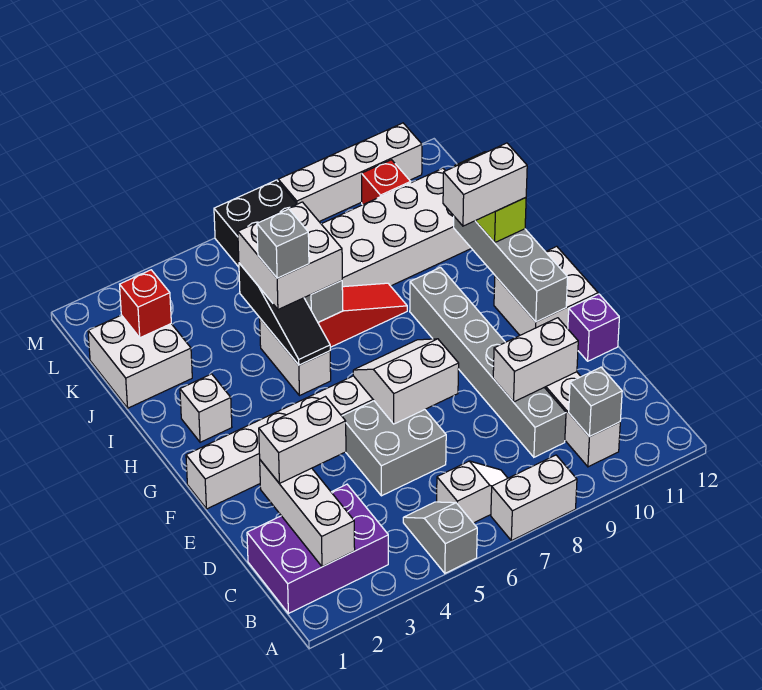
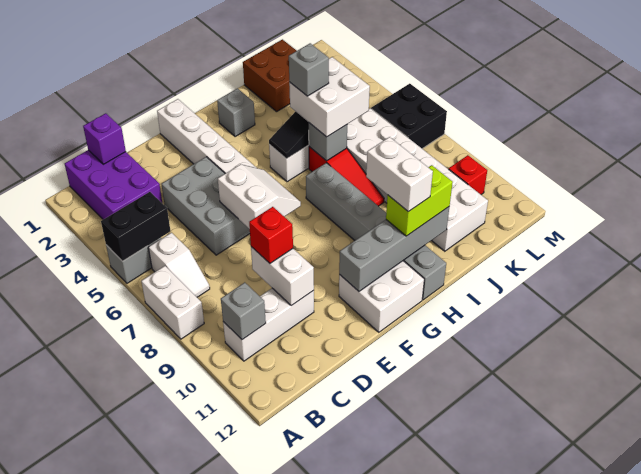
none -> black 1x2 brick [101,192,170,261]
white 1x3 brick [260,460,355,567] -> none
grey 1x6 brick [410,267,566,457] -> grey 1x6 brick turned to [306,163,446,300]
white 1x2 brick [259,397,346,483] -> none
grey 2x2 brick [342,401,446,496] -> grey 2x3 brick [162,157,250,255]
purple 1x1 brick [568,294,619,361] -> purple 1x1 brick moved to [83,113,126,164]
white 1x1 brick [180,374,232,442] -> grey 1x1 brick [217,88,255,137]
white 2x2 brick [88,315,192,408] -> brown 2x2 brick [243,39,297,112]
red 1x1 brick [120,270,171,338] -> red 1x1 brick moved to [249,207,293,263]
white 1x4 brick [278,123,422,222] -> none

